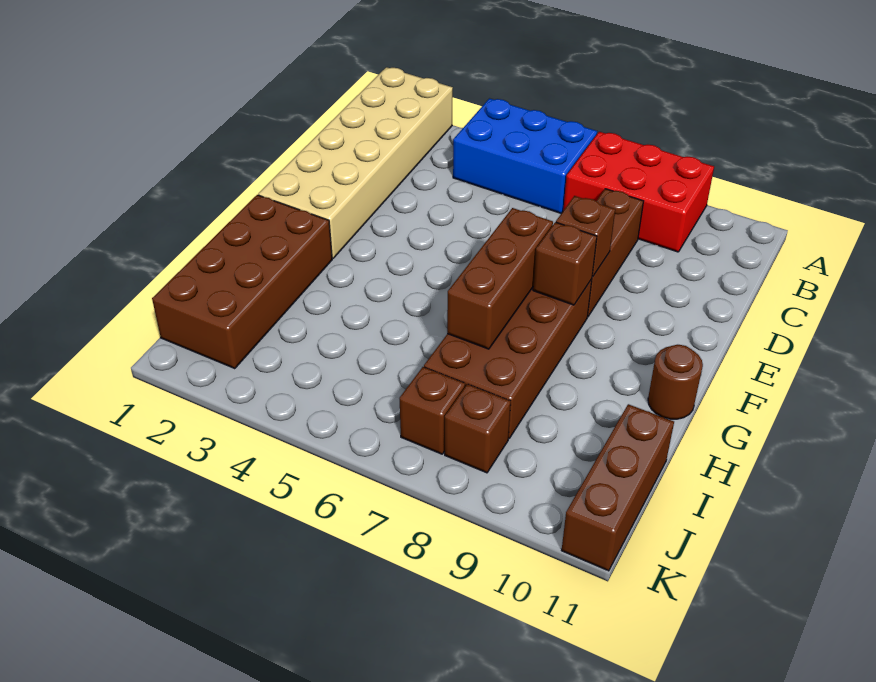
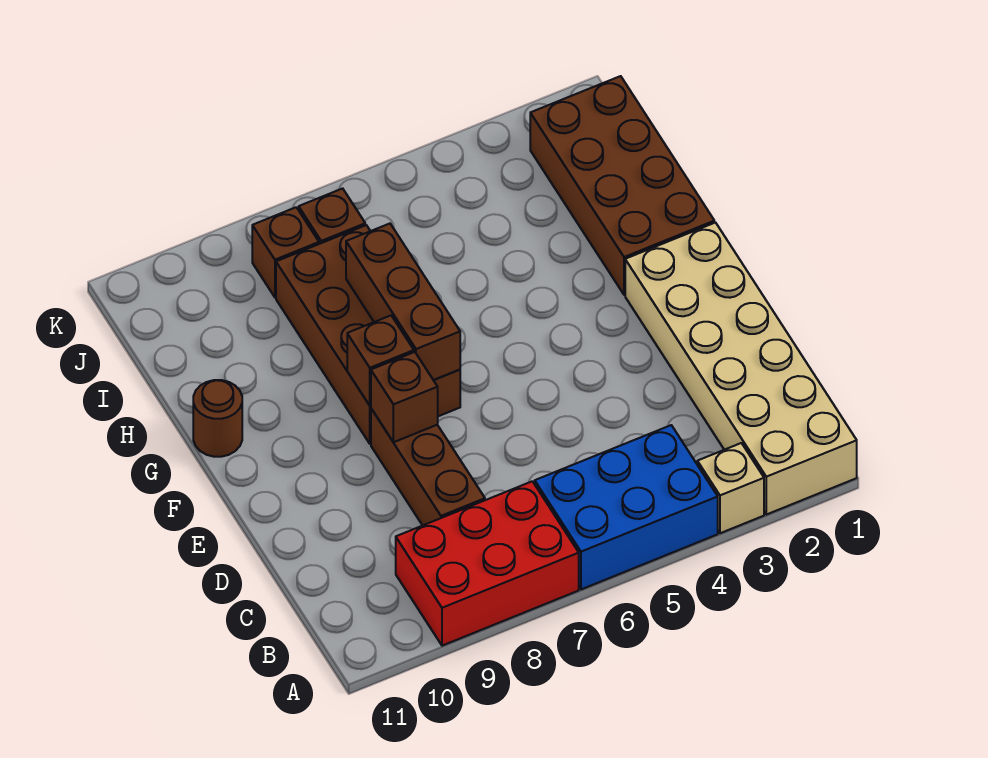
none -> tan 1x1 brick [697,443,764,533]
brown 1x3 brick [562,404,674,571] -> none

